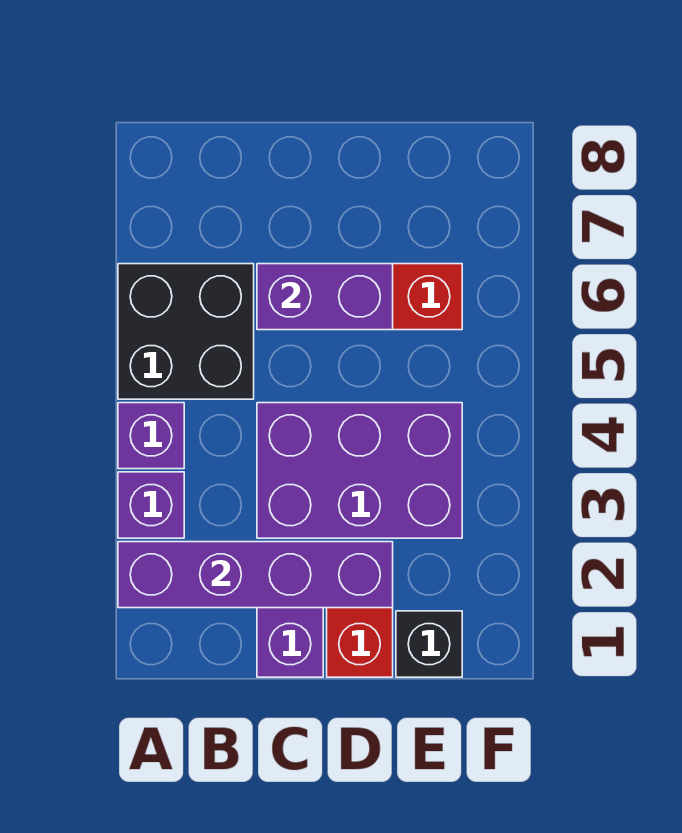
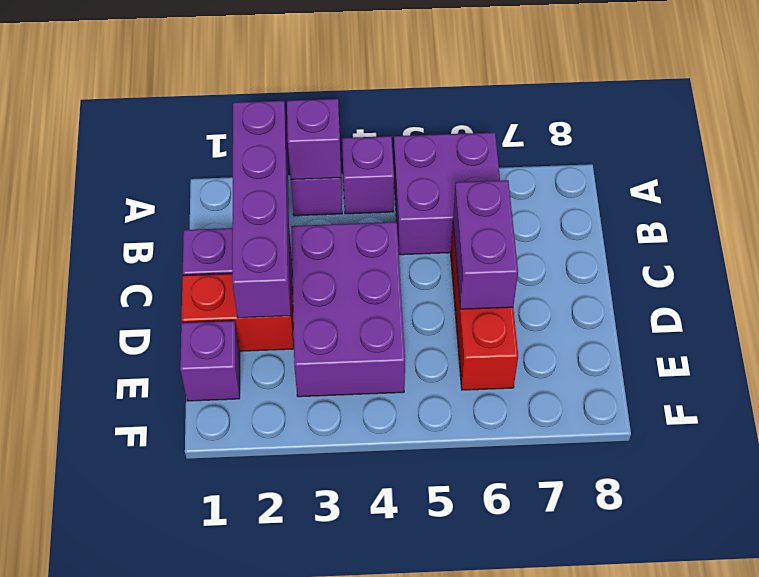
none -> purple 1x1 brick [287,99,341,180]
black 2x2 brick [118,264,254,399] -> purple 2x2 brick [394,132,500,255]
black 1x1 brick [396,611,462,677] -> purple 1x1 brick [180,321,240,401]

